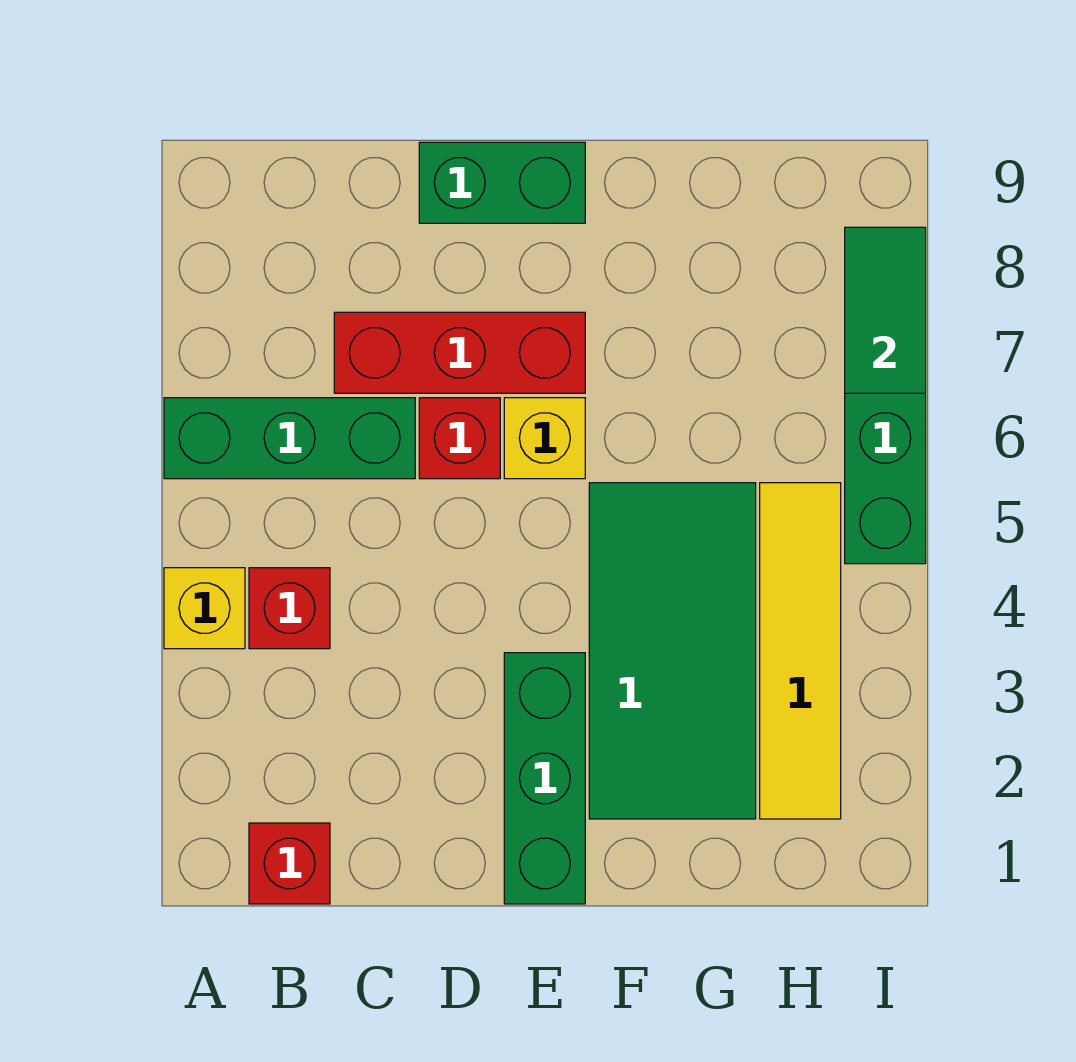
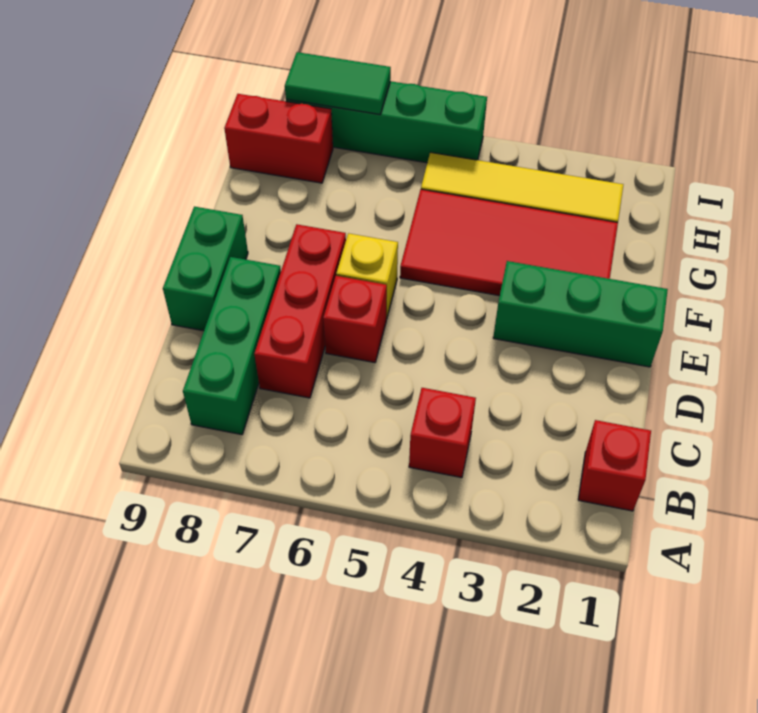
yellow 1x1 brick [164,568,245,649] -> none
green 1x3 brick [164,398,415,479] -> green 1x3 brick moved to [183,257,281,435]
green 2x4 tile [589,483,756,819] -> red 2x4 tile [400,189,618,296]
none -> red 1x2 brick [224,94,333,183]

